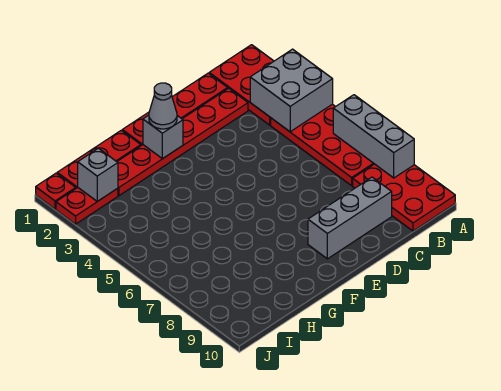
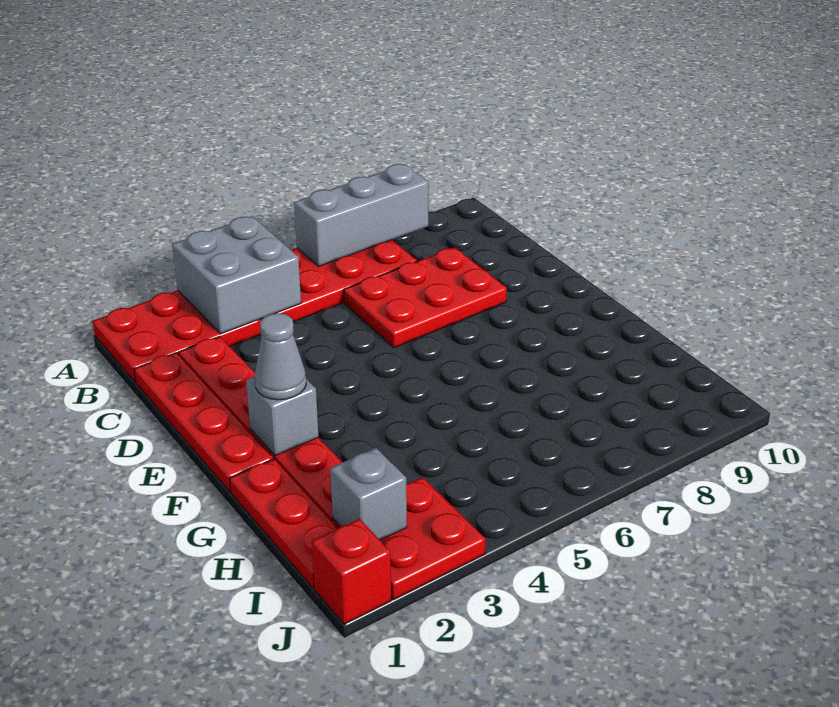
red 2x3 plate [353,164,455,231] -> red 2x3 plate moved to [344,247,507,348]
grey 1x3 brick [308,177,392,259] -> none
red 1x2 plate [56,188,118,224] -> red 2x2 plate [333,477,486,600]
red 1x1 plate [36,173,76,209] -> red 1x1 brick [312,519,391,624]

